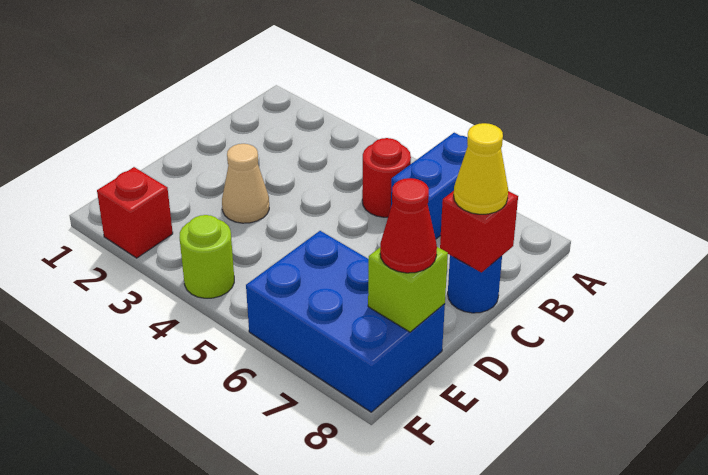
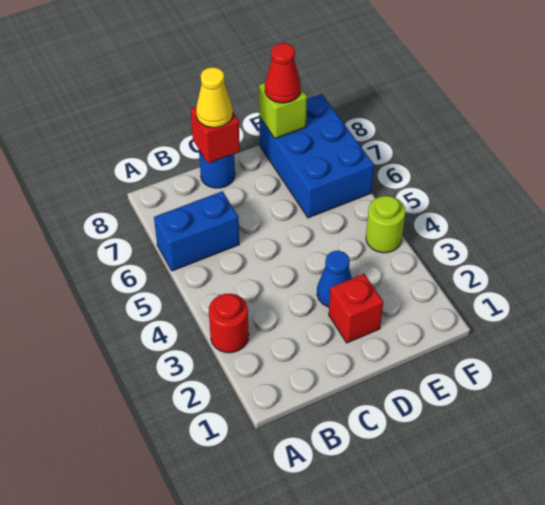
red 1x1 round brick [362,138,411,217] -> red 1x1 round brick moved to [209,294,249,353]
tan 1x1 cone [222,144,269,223] -> blue 1x1 cone [317,251,352,307]
red 1x1 brick [97,167,173,258] -> red 1x1 brick moved to [329,274,383,343]

